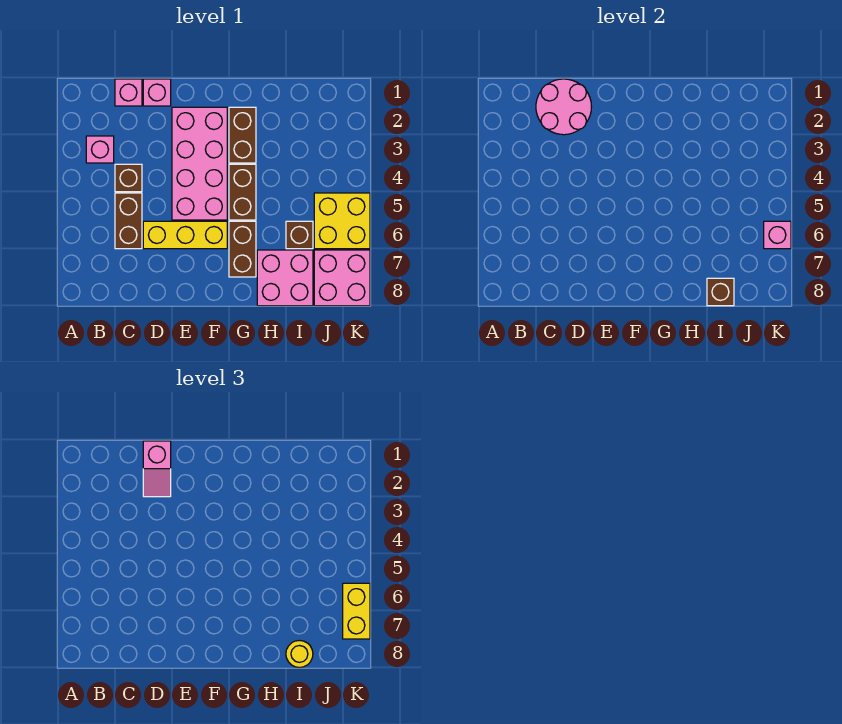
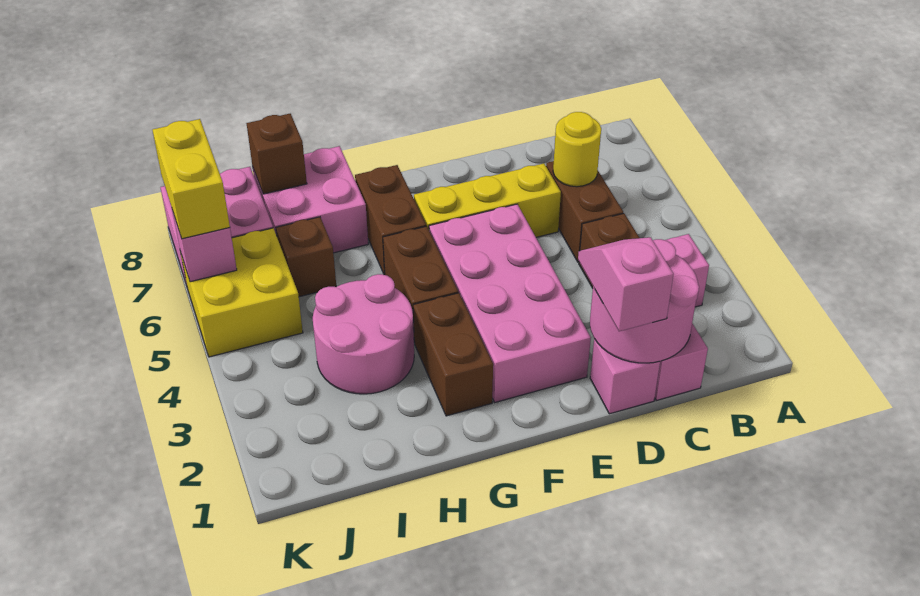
none -> pink 2x2 round brick [313,274,414,394]
yellow 1x1 round brick [286,640,313,668] -> yellow 1x1 round brick moved to [553,112,601,187]

